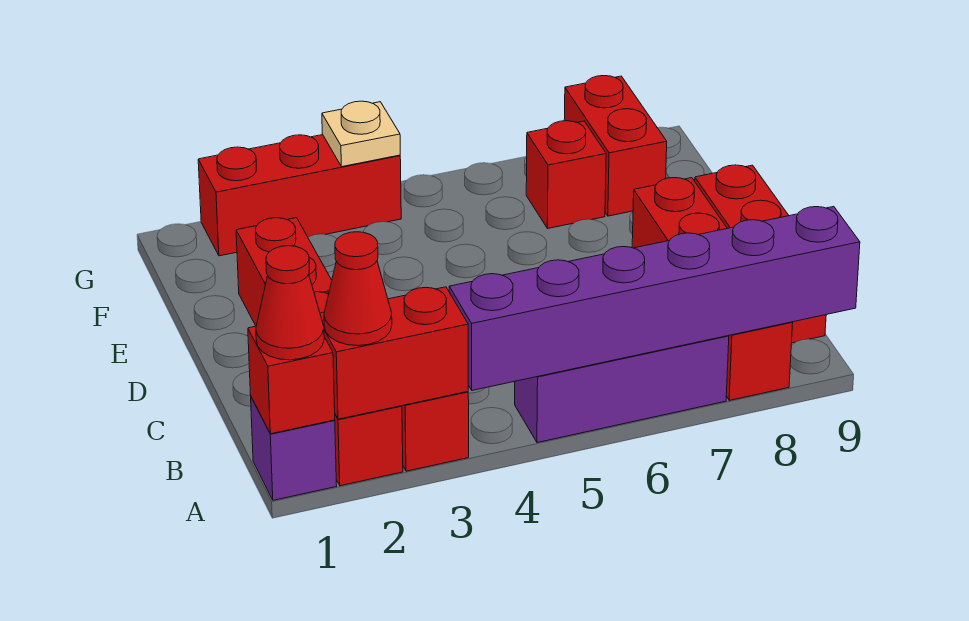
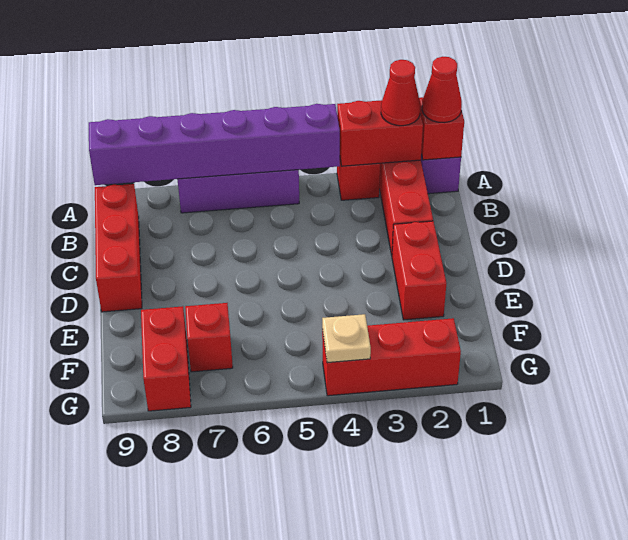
red 1x4 brick [632,178,793,400] -> none

